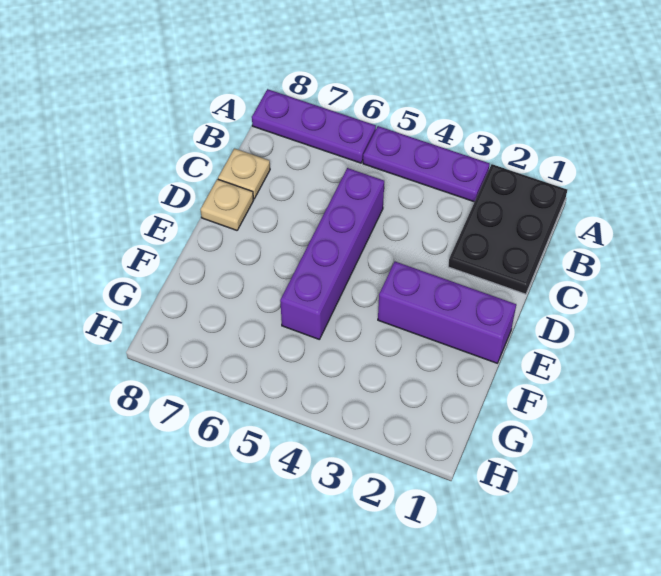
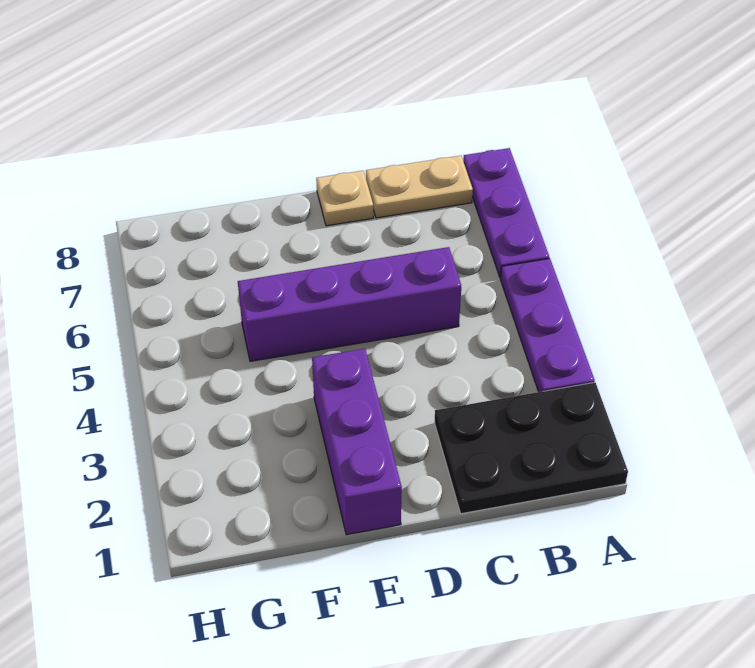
tan 1x1 plate [218,149,270,199] -> tan 1x2 plate [366,156,473,218]

